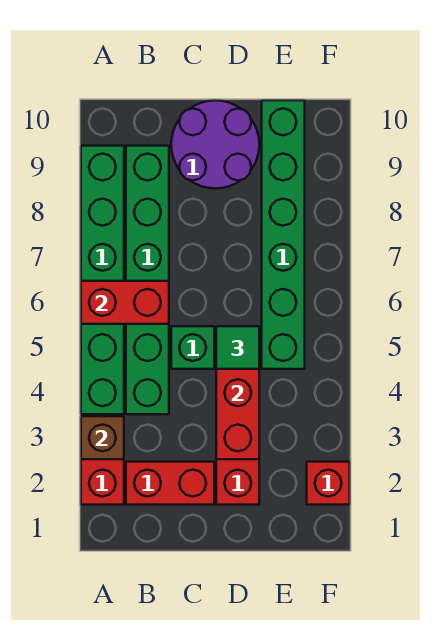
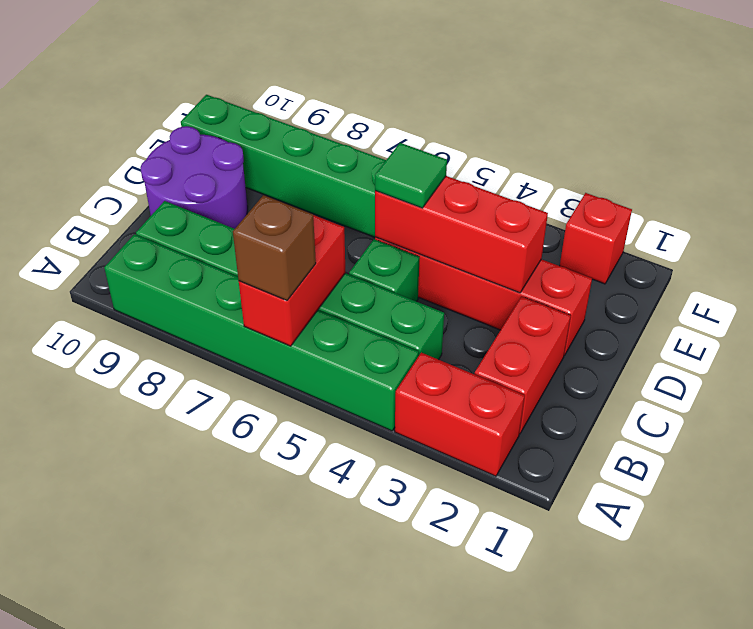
brown 1x1 brick [81,416,124,459] -> brown 1x1 brick moved to [233,195,316,300]

